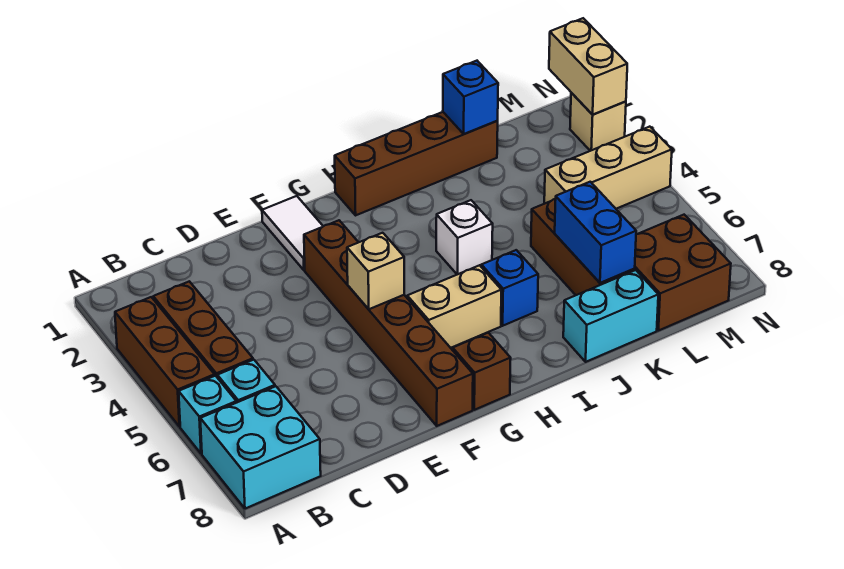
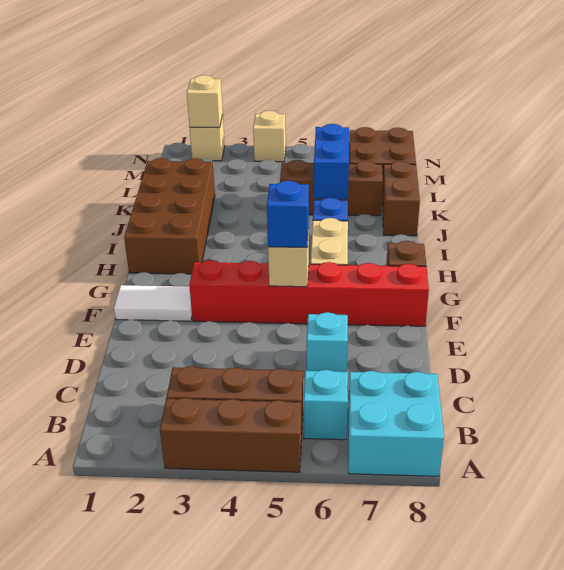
cyan 1x1 brick [179,376,236,454] -> cyan 1x1 brick moved to [307,312,348,372]
brown 1x6 brick [304,220,473,426] -> red 1x6 brick [189,260,429,326]
brown 1x4 brick [335,112,498,215] -> brown 2x4 brick [124,158,215,274]
white 1x1 brick [436,200,493,275] -> none
cyan 1x2 brick [563,270,658,362] -> brown 1x2 brick [382,161,420,236]
blue 1x1 brick [443,61,498,134] -> blue 1x1 brick moved to [267,181,309,248]
blue 1x2 brick [555,182,636,283] -> blue 1x2 brick turned to [314,124,349,199]
tan 1x3 brick [544,127,672,209] -> tan 1x1 brick [253,111,286,162]
tan 1x2 brick [549,18,627,115] -> tan 1x1 brick [187,75,223,128]

